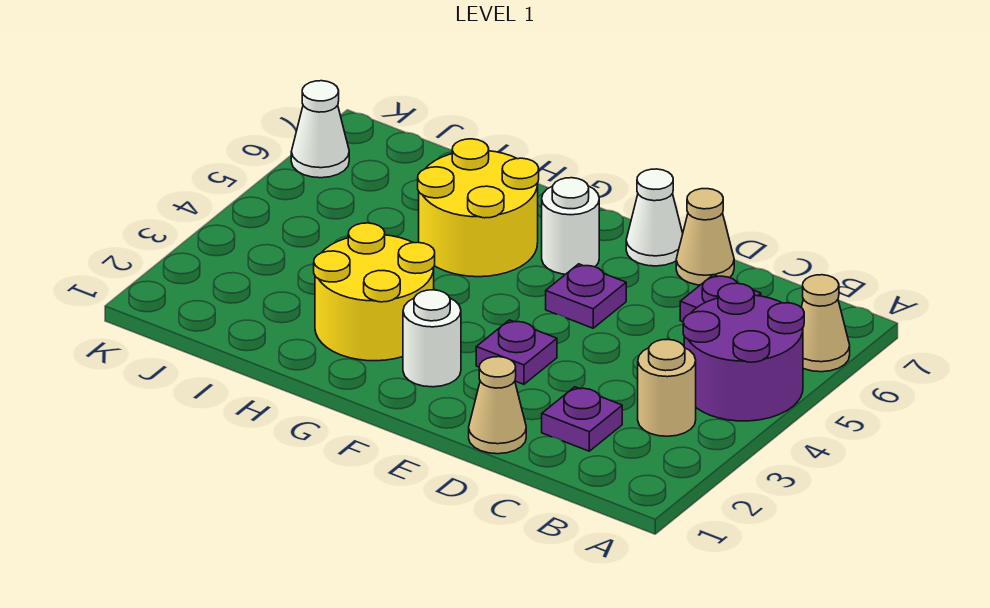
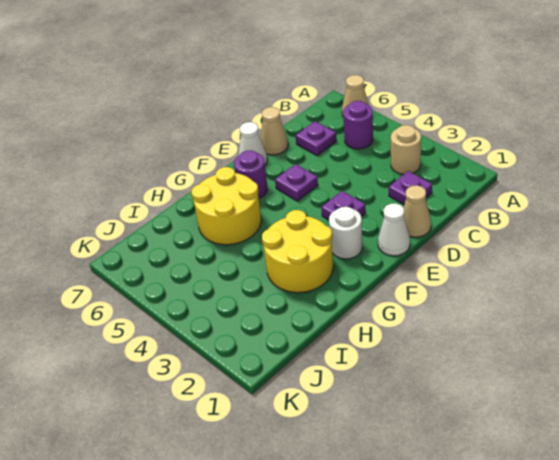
purple 2x2 round brick [683,283,804,421] -> purple 1x1 round brick [343,101,373,149]
white 1x1 round brick [542,178,599,274] -> purple 1x1 round brick [234,151,267,199]
white 1x1 cone [291,81,349,178] -> white 1x1 cone moved to [378,203,410,256]

